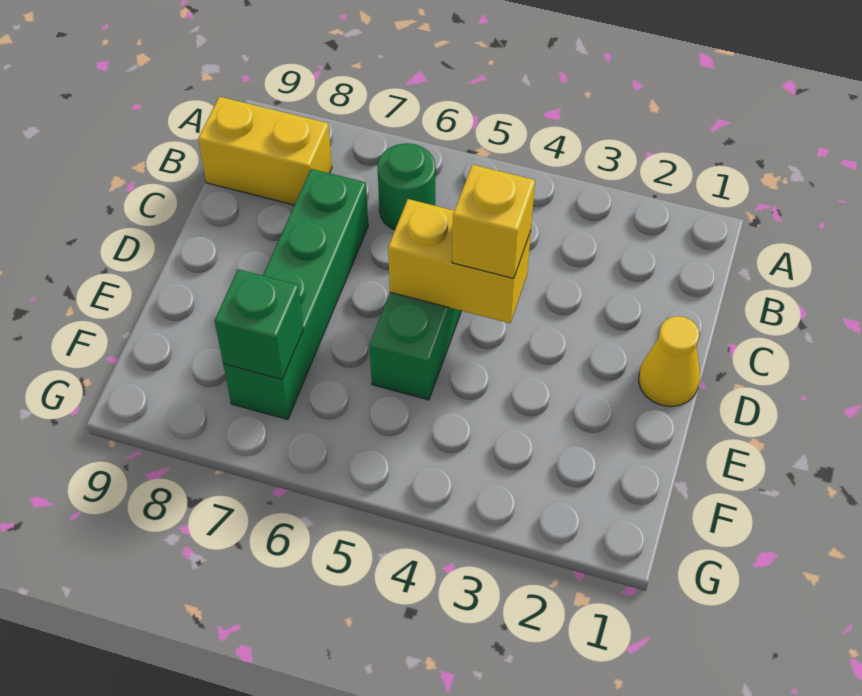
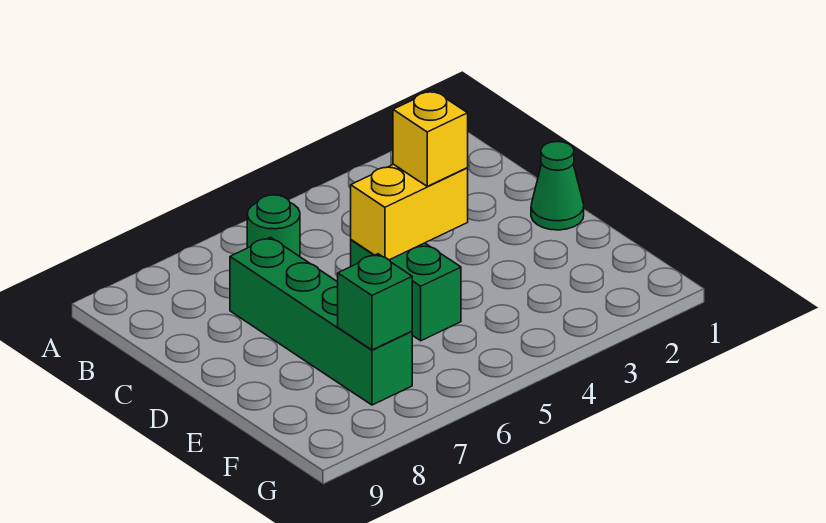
yellow 1x2 brick [198,97,332,205] -> none
yellow 1x1 cone [639,316,700,407] -> green 1x1 cone [531,142,584,230]

